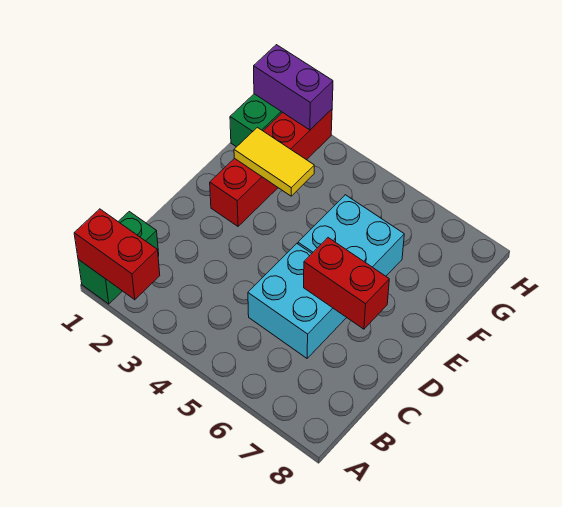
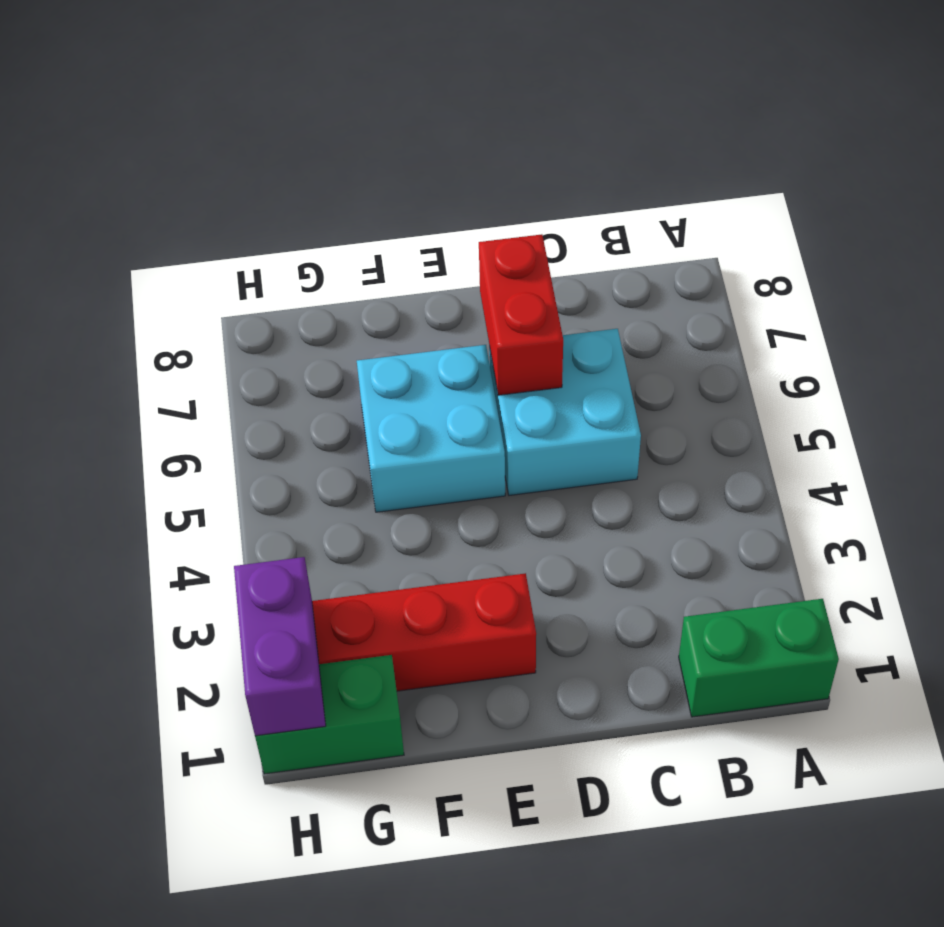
red 1x2 brick [74,209,160,300] -> none
yellow 1x2 tile [234,127,314,196] -> none

